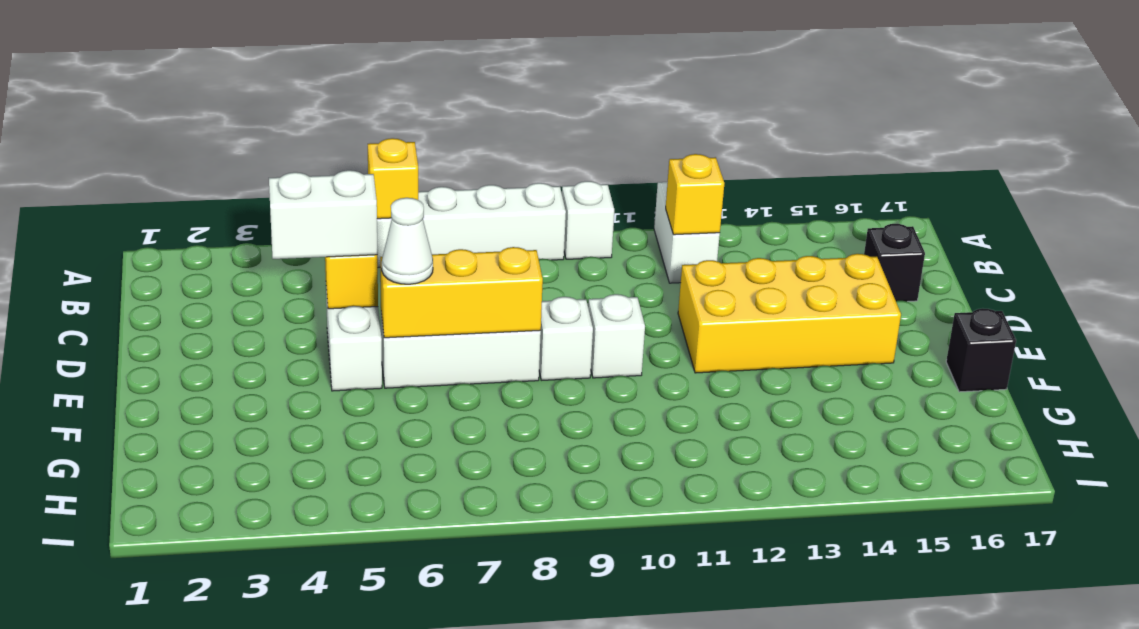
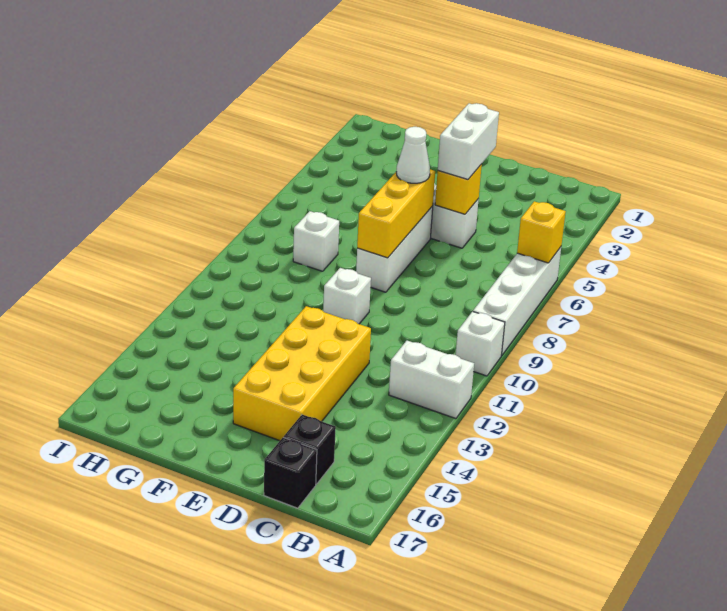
yellow 1x1 brick [666,154,724,235] -> none
white 1x1 brick [539,297,593,380] -> white 1x1 brick moved to [293,211,339,271]
black 1x1 brick [946,308,1016,392] -> black 1x1 brick moved to [264,437,317,508]

